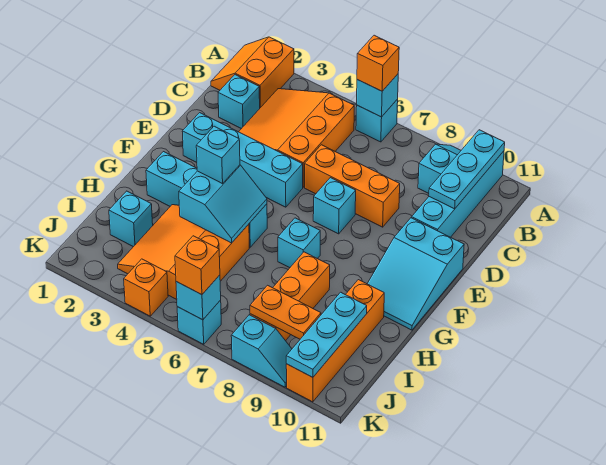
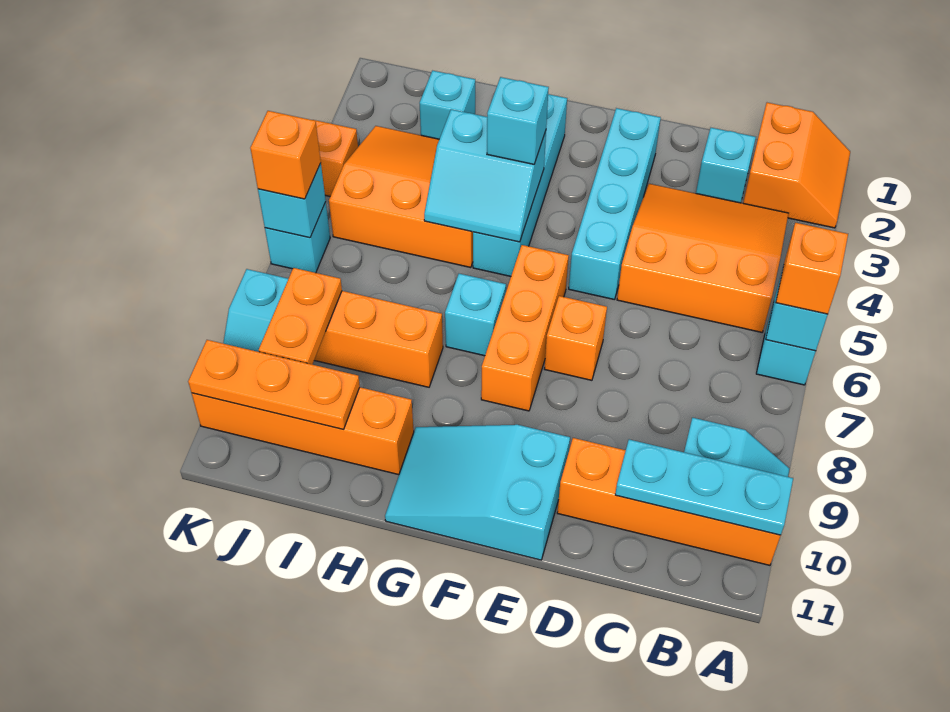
orange 2x2 slope [211,37,294,108] -> orange 2x2 slope turned to [743,103,850,228]
cyan 1x4 brick [412,151,504,237] -> orange 1x4 brick [557,438,781,565]
orange 1x3 brick [305,145,400,227] -> orange 1x3 brick moved to [481,245,569,411]
cyan 1x1 brick [313,178,356,234] -> orange 1x1 brick [545,296,607,380]
cyan 1x3 plate [286,292,367,377] -> orange 1x3 plate [188,340,360,429]

